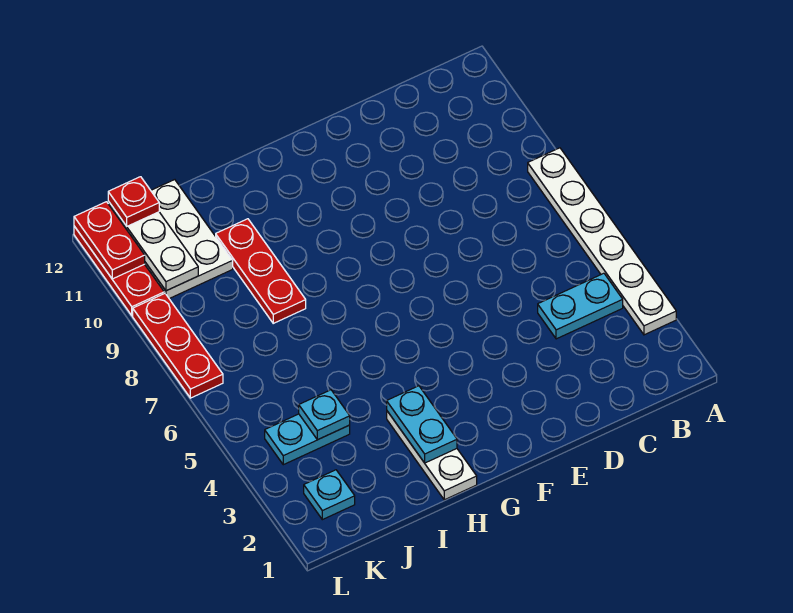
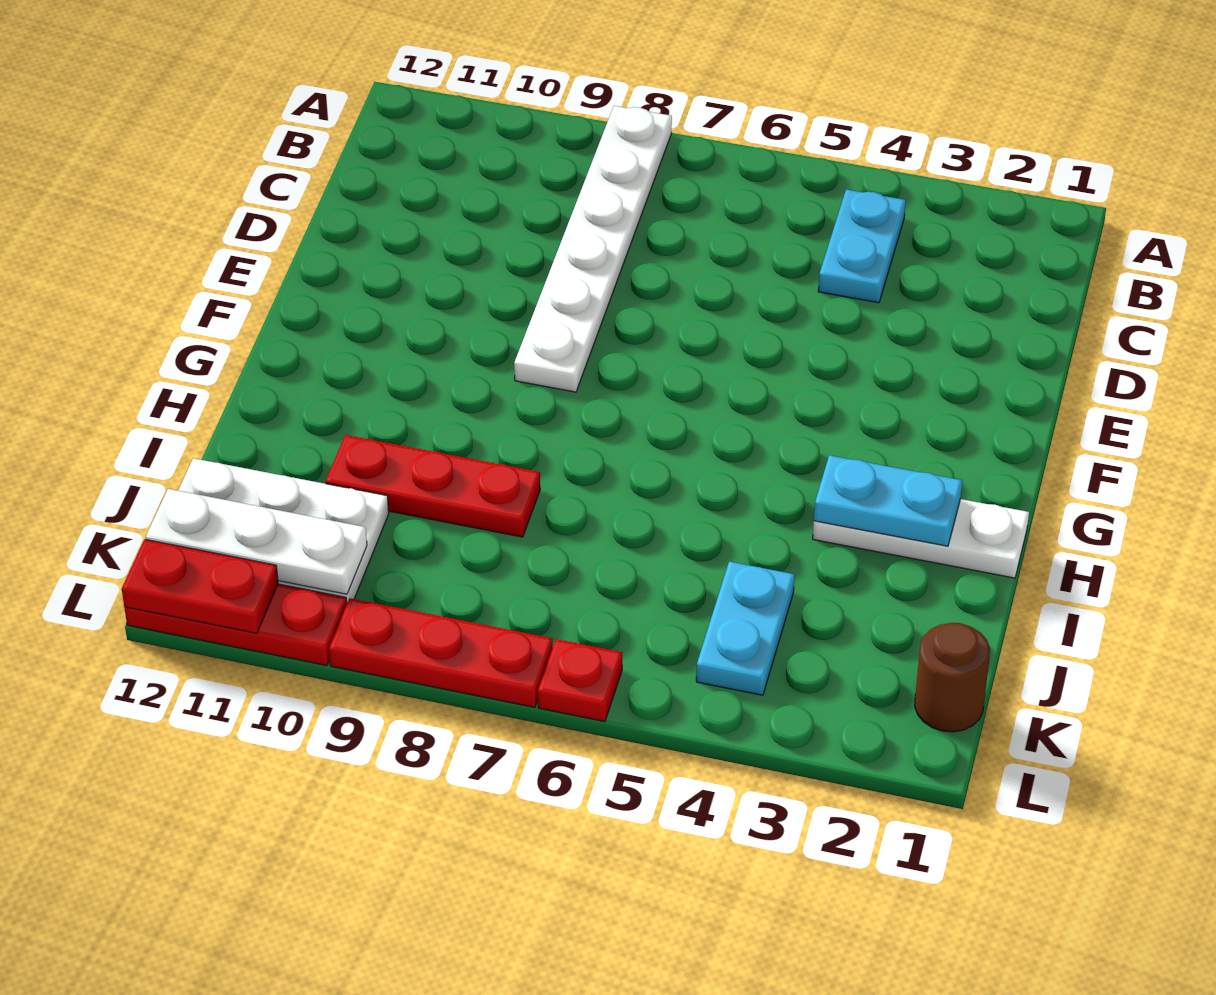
white 1x6 plate [528,148,676,335] -> white 1x6 plate turned to [514,106,672,392]
cyan 1x1 plate [299,390,350,440] -> none
none -> brown 1x1 round brick [915,623,990,732]
cyan 1x1 plate [304,470,355,520] -> none
red 1x1 plate [108,177,159,226] -> red 1x1 plate moved to [538,639,622,722]

